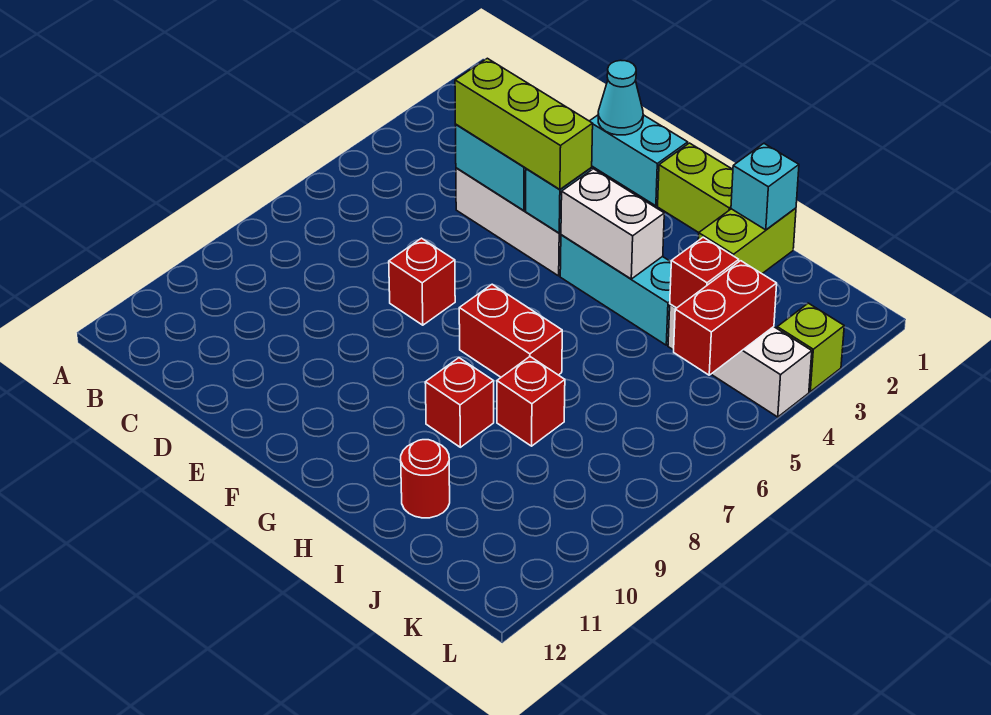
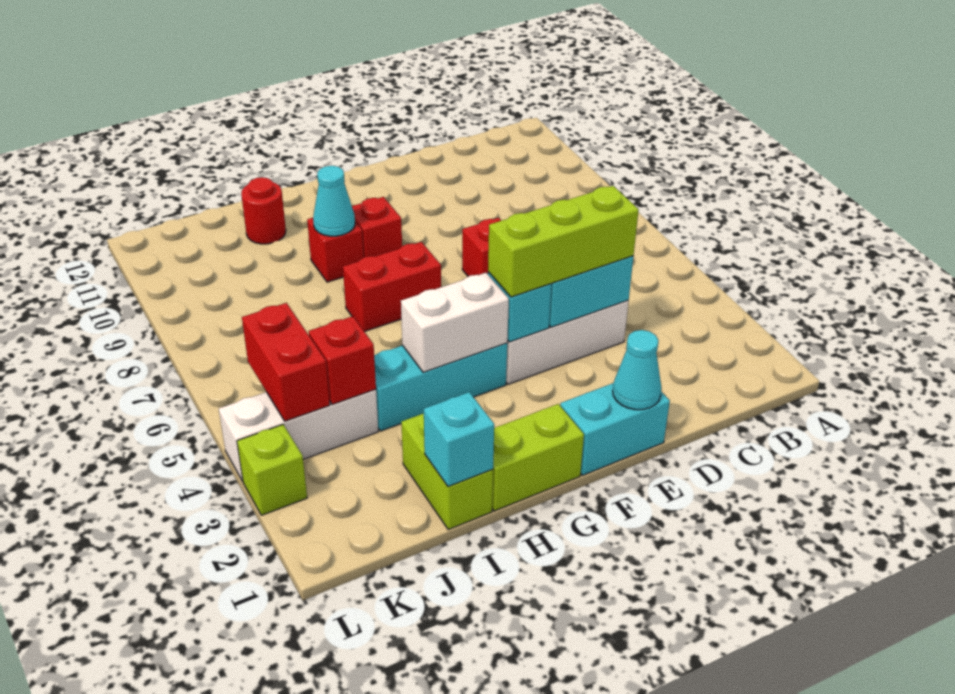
none -> cyan 1x1 cone [313,166,355,236]
red 1x1 brick [497,357,565,446] -> red 1x1 brick moved to [352,197,402,257]

